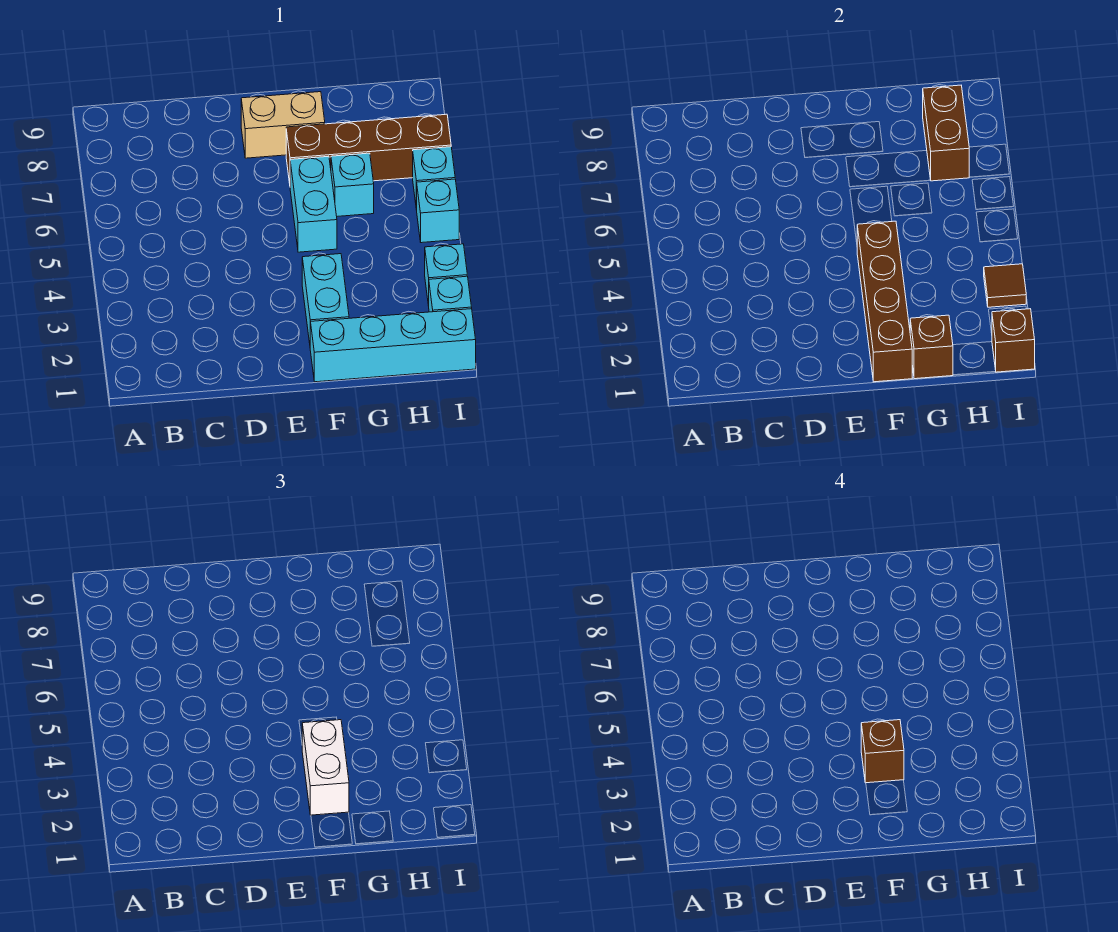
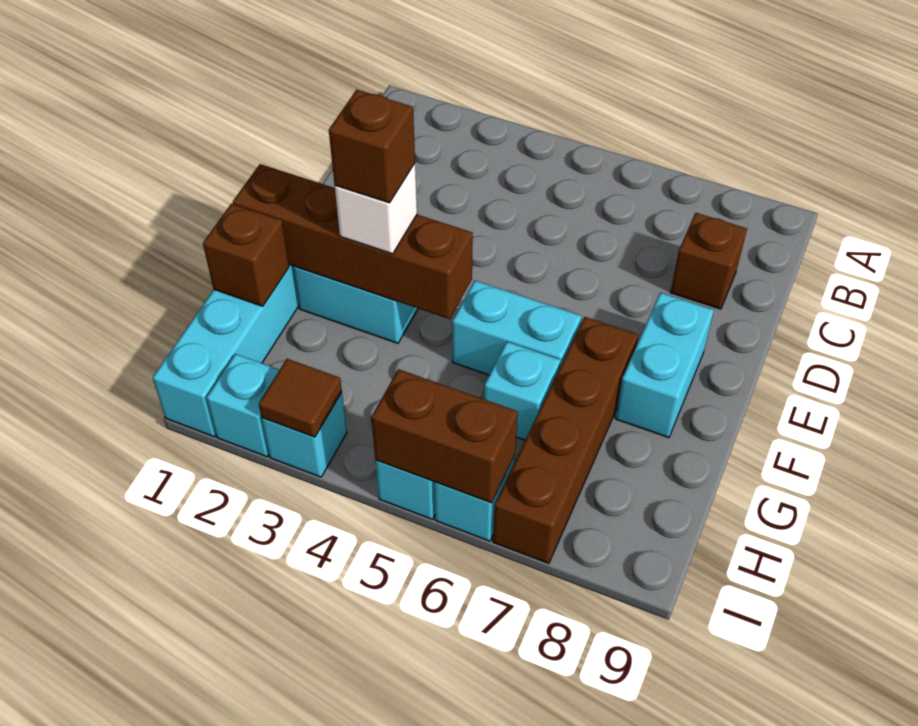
tan 1x2 brick [241,92,325,158] -> cyan 1x2 brick [615,293,714,438]
white 1x2 brick [302,720,349,815] -> white 1x1 brick [335,164,417,254]
brown 1x2 brick [923,85,969,181] -> brown 1x2 brick moved to [371,369,518,503]
brown 1x1 brick [992,309,1035,372] -> brown 1x1 brick moved to [671,213,747,309]

